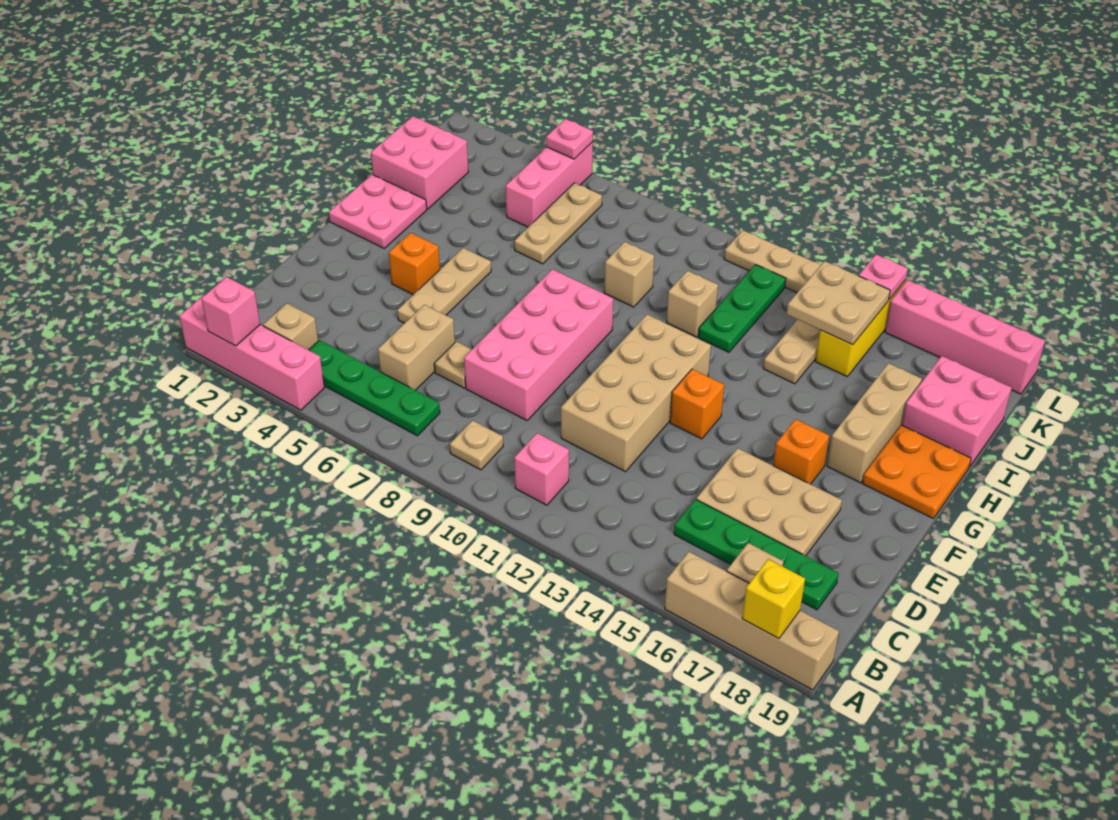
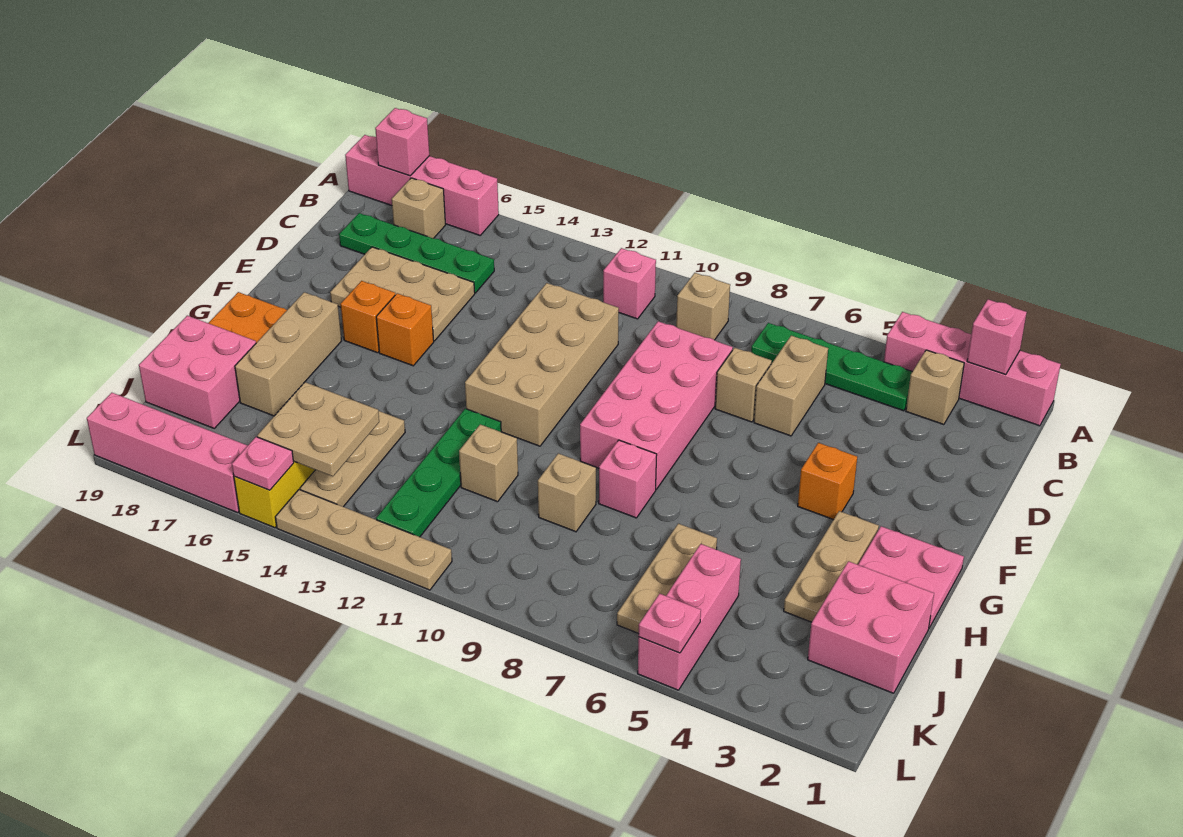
tan 1x4 brick [665,552,839,690] -> pink 1x4 brick [345,135,499,235]
yellow 1x1 brick [742,559,805,639] -> pink 1x1 brick [375,108,429,176]
tan 1x1 plate [450,420,503,470] -> tan 1x1 brick [676,273,730,340]
tan 1x1 plate [434,341,472,388] -> tan 1x1 brick [715,348,772,422]
tan 1x3 plate [397,248,491,323] -> tan 1x3 plate moved to [784,511,879,622]
orange 1x1 brick [670,369,724,439] -> orange 1x1 brick moved to [376,293,434,366]
none -> pink 1x1 brick [599,440,657,518]
green 1x3 plate [698,265,786,352] -> green 1x4 plate [376,409,501,537]

